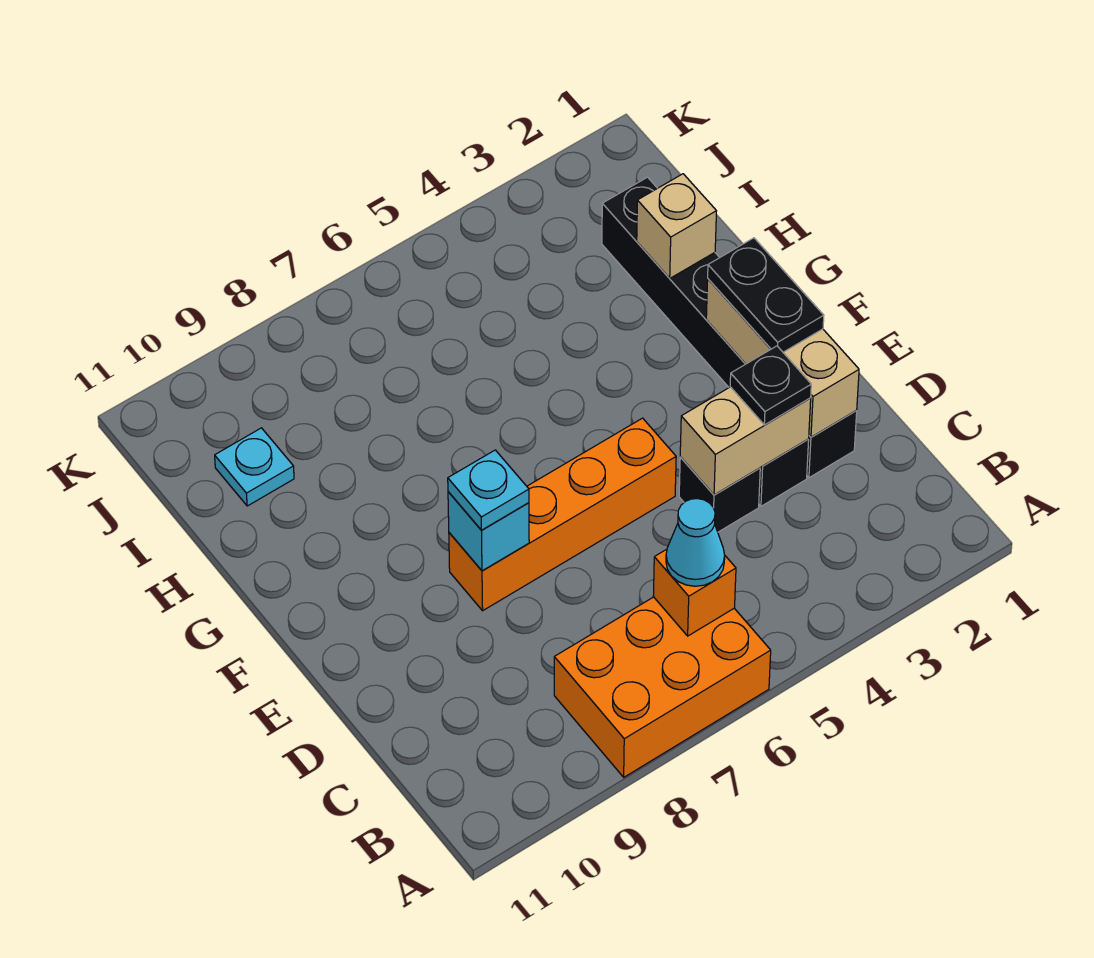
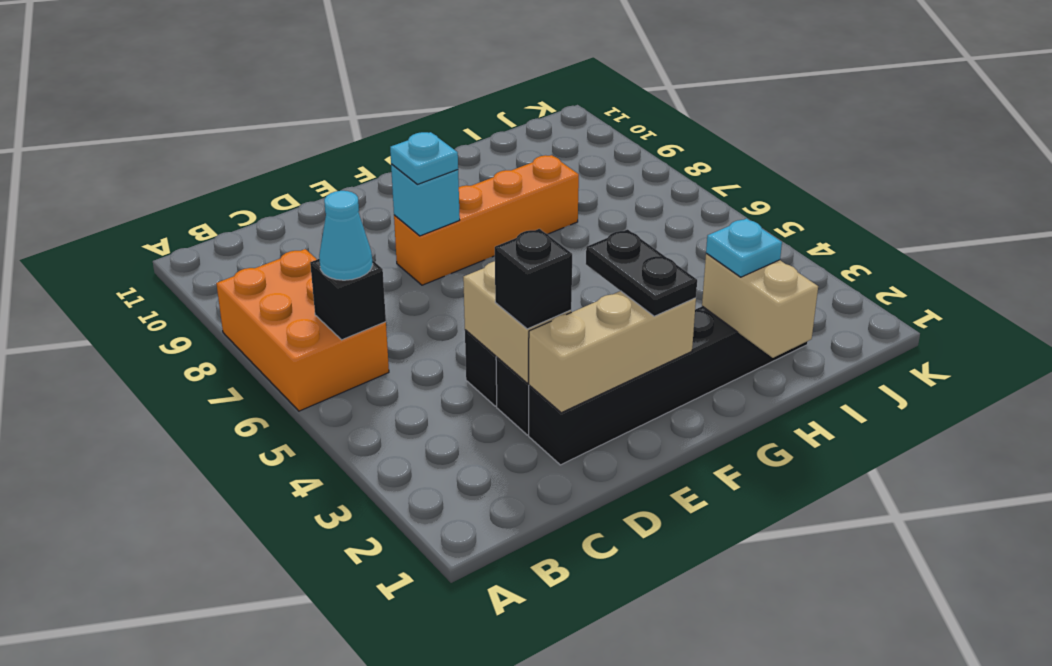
orange 1x1 brick [653,549,736,636] -> black 1x1 brick [310,259,386,340]
black 1x1 plate [730,346,811,425] -> black 1x1 brick [495,229,572,329]
black 1x2 plate [708,238,824,352] -> black 1x2 plate turned to [586,229,697,316]
orange 1x4 brick [449,418,676,611] -> orange 1x4 brick turned to [394,155,579,285]
tan 1x1 brick [637,174,716,278] -> tan 1x2 brick [702,253,818,358]
cyan 1x1 plate [215,428,294,506] -> cyan 1x1 plate moved to [706,218,782,277]

